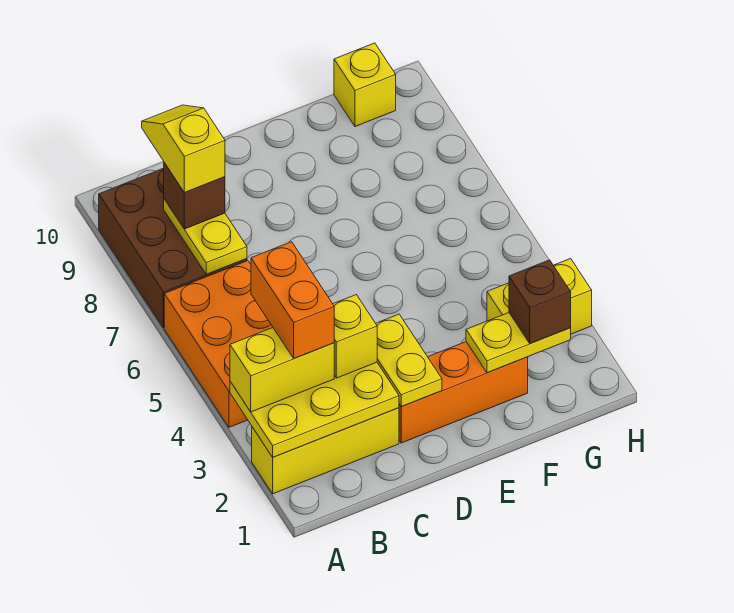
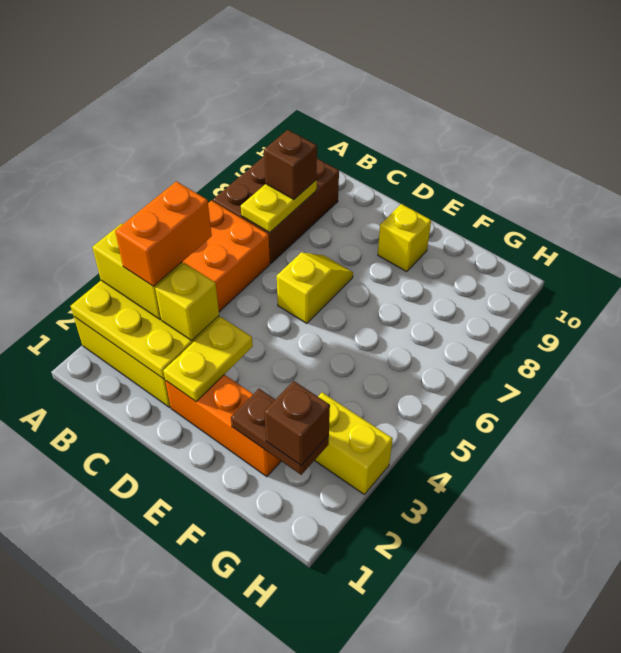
yellow 1x2 slope [142,105,225,192] -> yellow 1x2 slope moved to [277,253,353,324]
yellow 1x2 plate [466,313,571,373] -> brown 1x2 plate [231,389,329,475]
yellow 1x1 brick [334,43,396,127] -> yellow 1x1 brick moved to [378,204,431,272]

